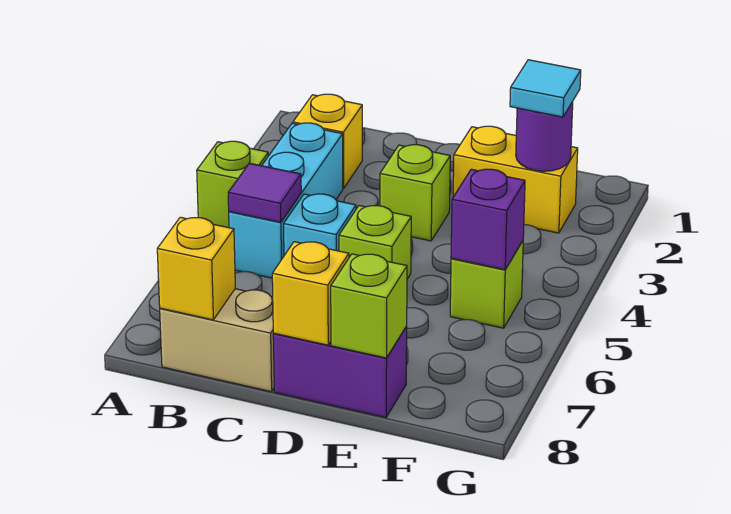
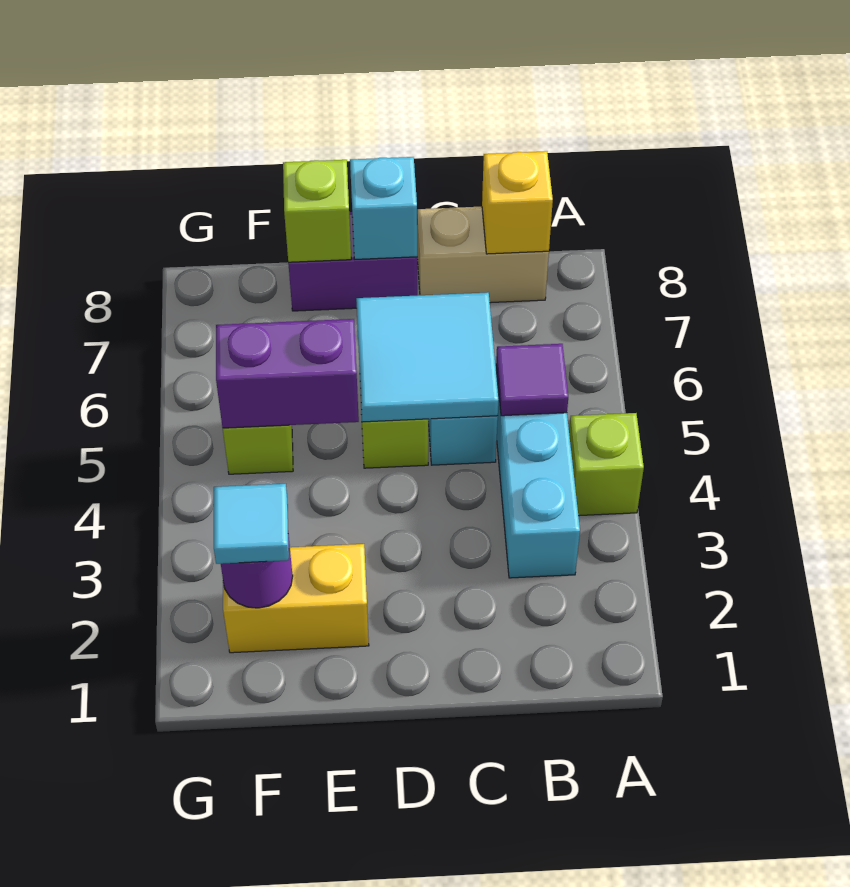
yellow 1x1 brick [293,94,362,188] -> none
none -> cyan 2x2 tile [356,292,498,422]
lime 1x1 brick [380,145,450,241] -> none
yellow 1x1 brick [272,242,349,345] -> cyan 1x1 brick [350,157,417,259]
purple 1x1 brick [451,169,525,270] -> purple 1x2 brick [216,319,359,428]

